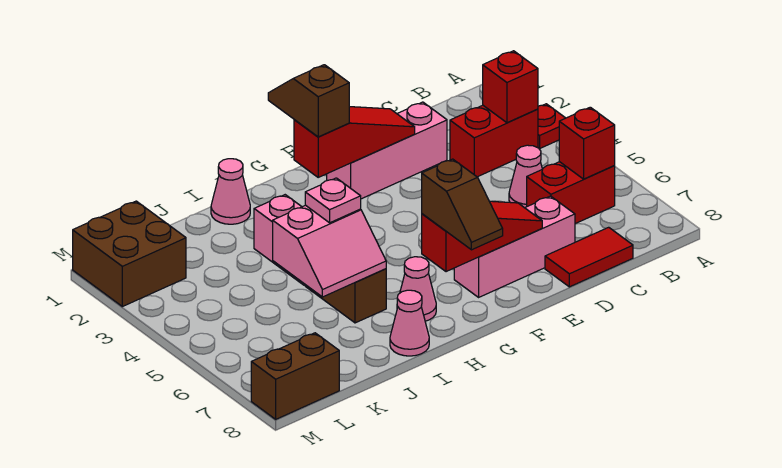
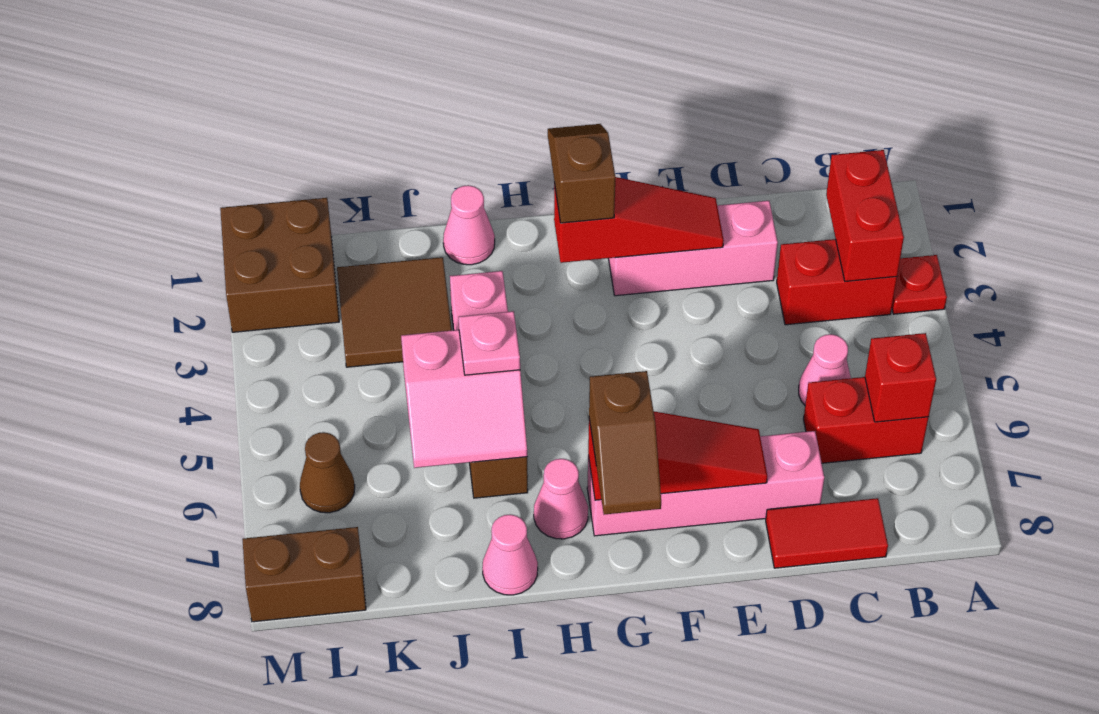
red 1x1 brick [483,51,538,123] -> red 1x2 brick [826,150,904,281]
pink 1x3 brick [454,196,575,297] -> pink 1x4 brick [587,431,824,536]
none -> brown 2x2 tile [337,257,452,367]
none -> brown 1x1 cone [300,432,355,513]

